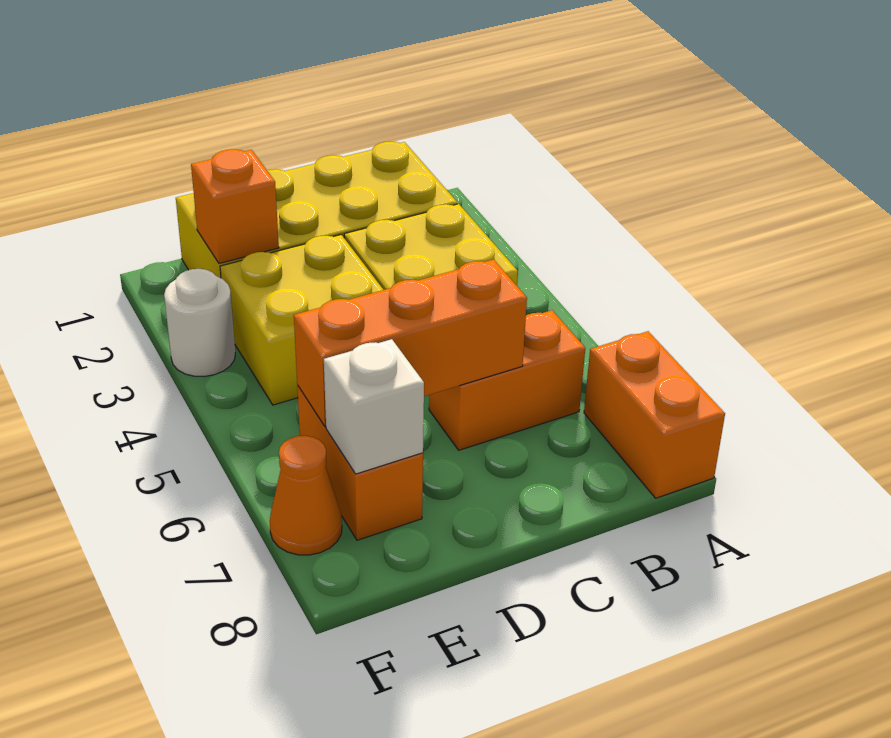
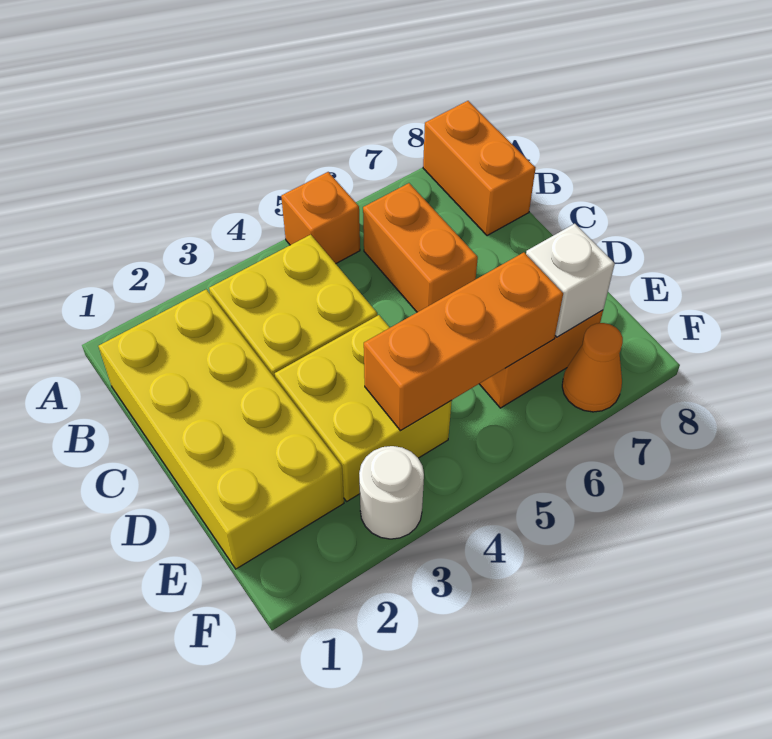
orange 1x2 brick [584,331,725,498] -> orange 1x2 brick turned to [423,101,536,236]
orange 1x3 brick [294,260,527,427] -> orange 1x3 brick turned to [364,252,563,431]
orange 1x1 brick [191,149,279,264] -> orange 1x1 brick moved to [281,172,360,264]

